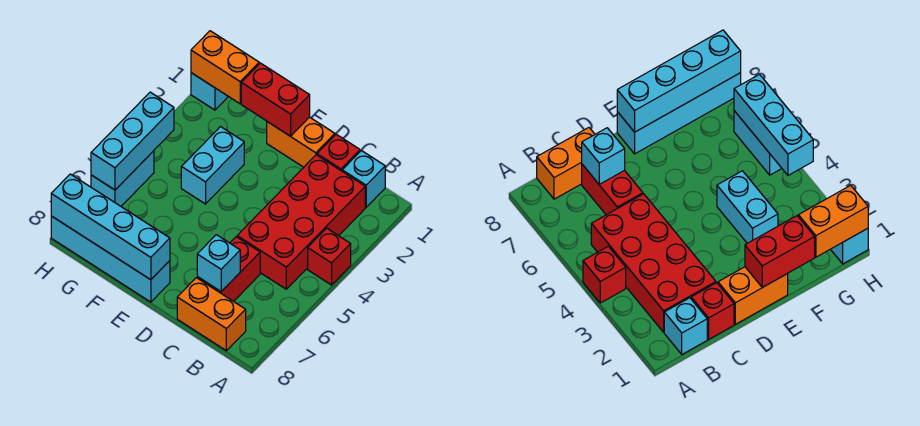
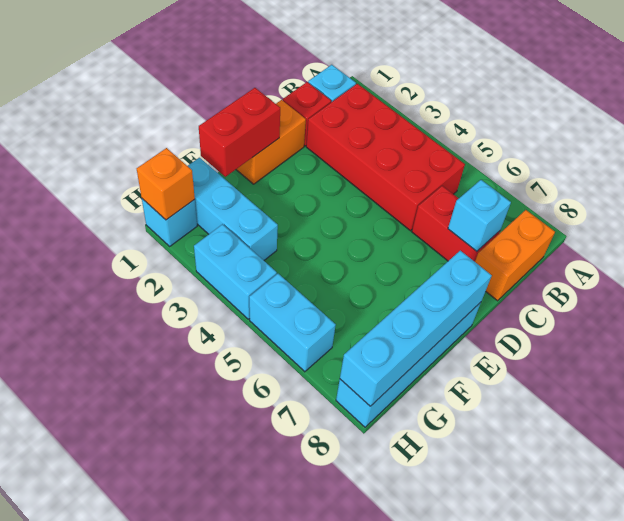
red 1x1 brick [308,228,351,285] -> none
cyan 1x2 brick [181,127,244,204] -> cyan 1x2 brick moved to [194,224,277,319]
orange 1x2 brick [191,31,259,104] -> orange 1x1 brick [137,148,195,220]
cyan 1x3 brick [91,92,174,190] -> cyan 1x3 brick moved to [188,158,278,260]

